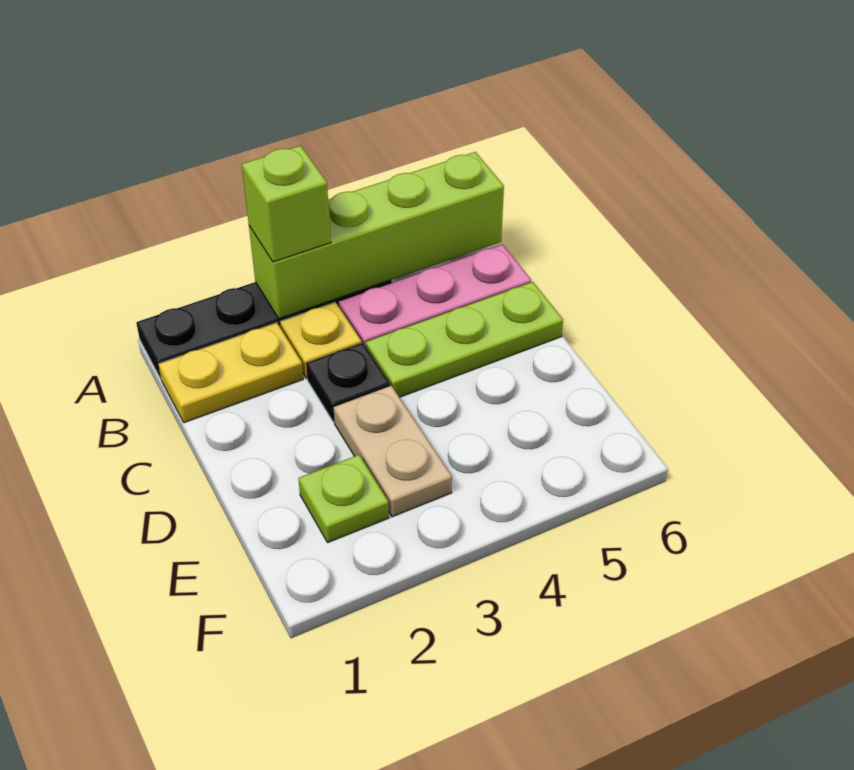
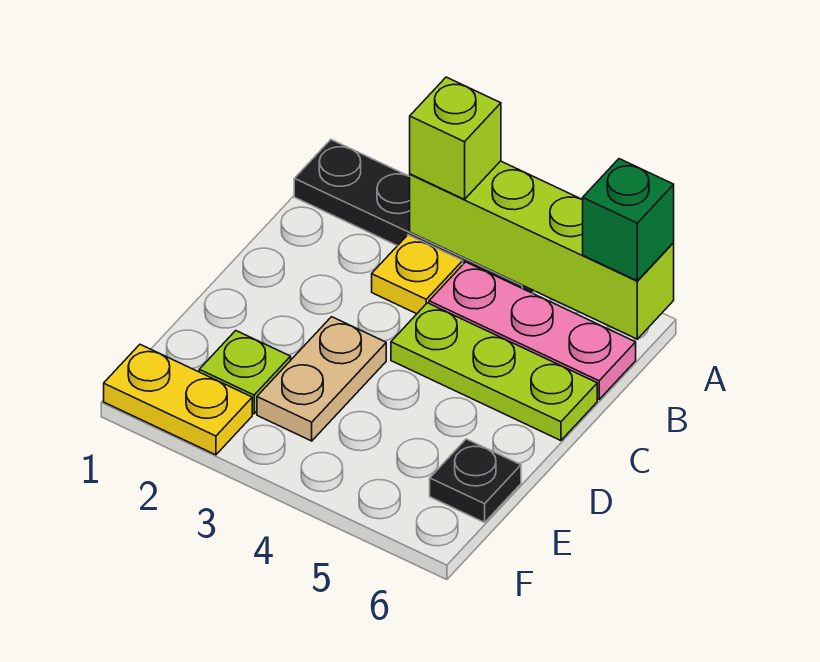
none -> green 1x1 brick [583,159,674,281]
yellow 1x2 plate [159,323,303,423] -> yellow 1x2 plate moved to [104,344,252,455]
black 1x1 plate [306,343,390,422] -> black 1x1 plate moved to [430,439,521,522]

